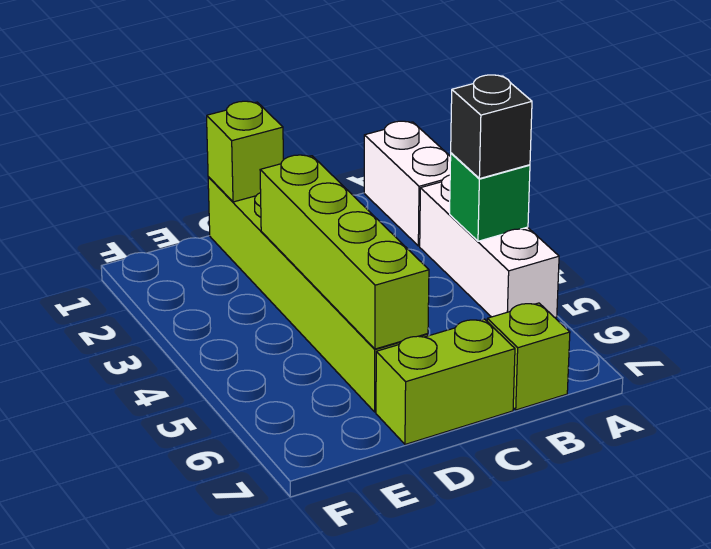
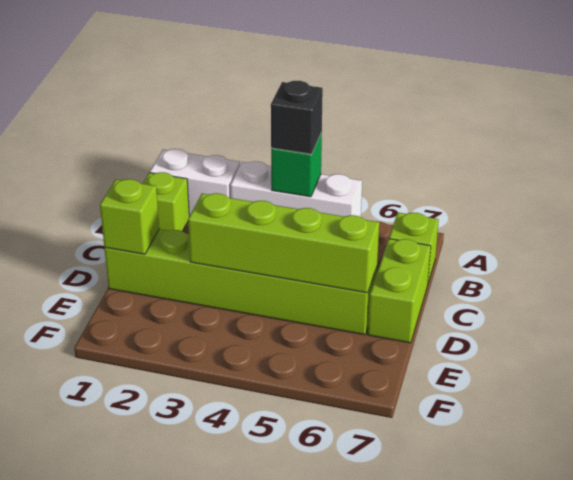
none -> lime 1x1 brick [143,172,189,231]

